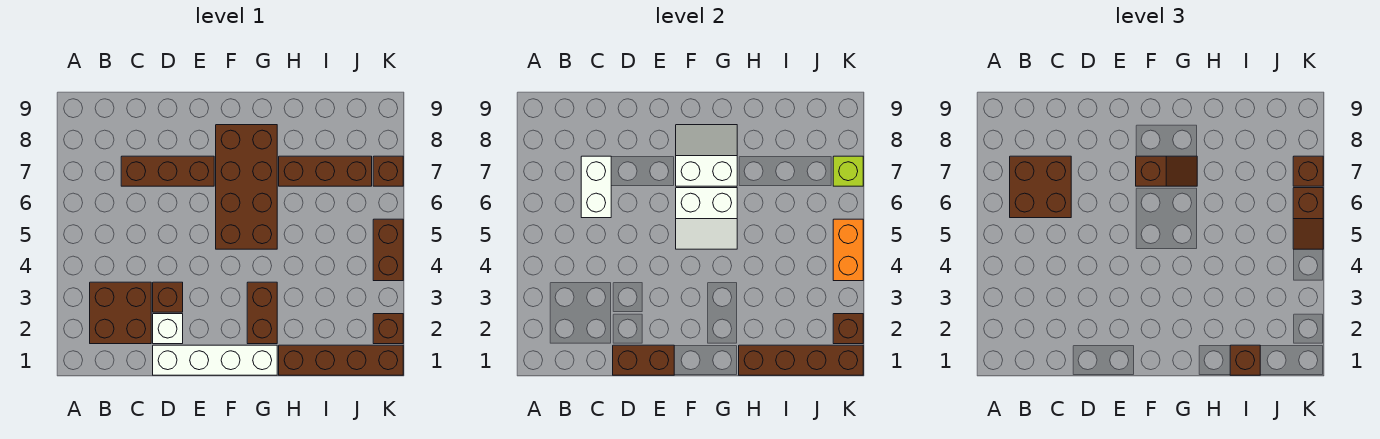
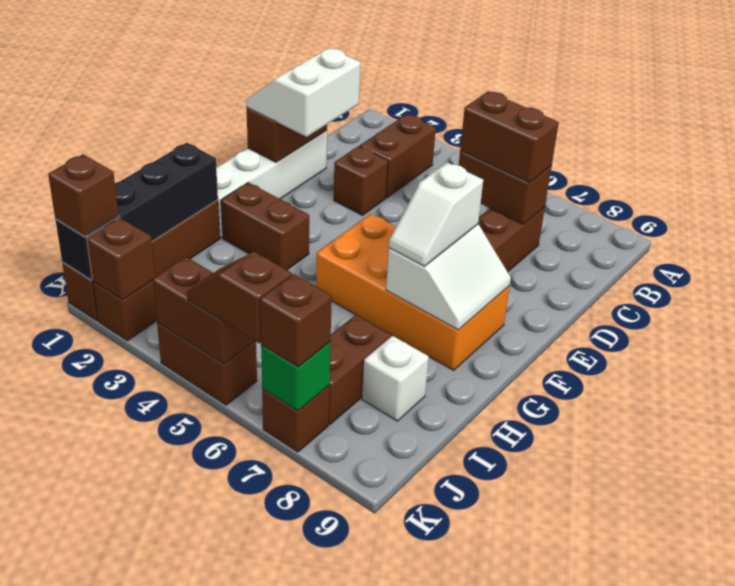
brown 2x2 brick [90,282,151,344] -> brown 1x2 brick [360,114,436,198]
brown 2x2 brick [1010,156,1071,218] -> brown 1x2 brick [460,91,559,183]
white 1x2 brick [581,156,611,218] -> brown 1x2 brick [459,151,552,224]
white 1x1 brick [153,314,183,344] -> white 1x1 brick moved to [362,336,429,421]
brown 2x4 brick [216,125,277,249] -> orange 2x4 brick [316,214,510,370]
white 2x2 slope [676,188,737,249] -> white 2x2 slope moved to [246,48,360,137]
brown 1x2 slope [1136,156,1197,186] -> white 1x2 slope [389,162,483,266]
brown 1x4 brick [739,345,863,375] -> black 1x4 brick [55,143,218,280]
brown 1x3 brick [279,156,372,186] -> brown 1x2 brick [328,315,391,425]
brown 1x1 brick [1230,345,1260,375] -> brown 1x1 brick moved to [48,154,119,237]
orange 1x2 brick [833,219,863,281] -> brown 1x2 brick [153,257,254,364]
lime 1x1 brick [833,156,863,186] -> green 1x1 brick [261,342,330,411]

